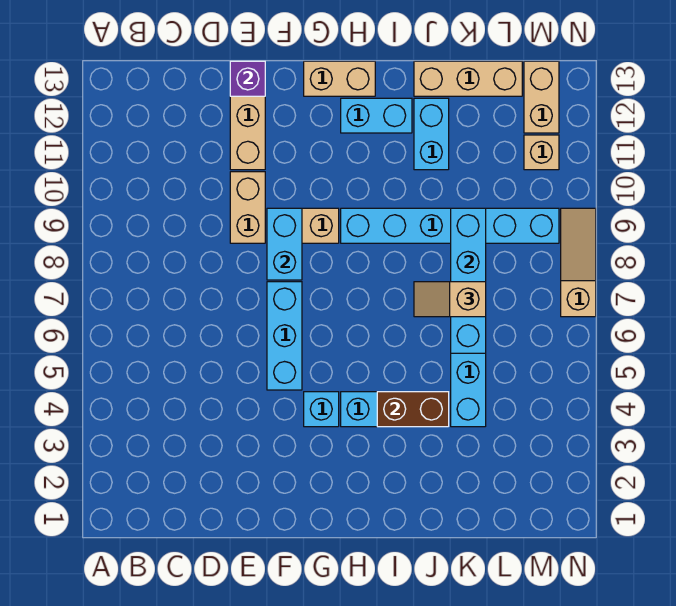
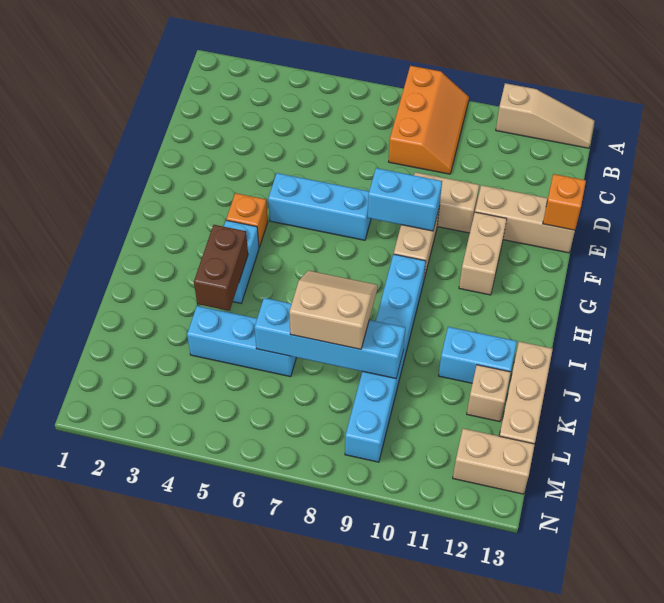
none -> orange 2x3 slope [389,66,469,174]
purple 1x1 brick [230,61,265,96] -> orange 1x1 brick [543,174,586,230]
cyan 1x1 brick [304,392,339,427] -> orange 1x1 brick [226,193,268,247]
tan 1x2 brick [304,61,375,96] -> tan 1x2 brick moved to [459,212,507,295]
cyan 1x2 brick [341,98,412,133] -> none
tan 1x2 slope [414,282,486,317] -> tan 2x2 slope [289,271,378,349]
tan 1x1 brick [524,135,559,170] -> tan 1x1 brick moved to [467,365,511,422]
tan 1x3 slope [561,208,596,317] -> tan 1x3 slope moved to [496,83,595,148]

